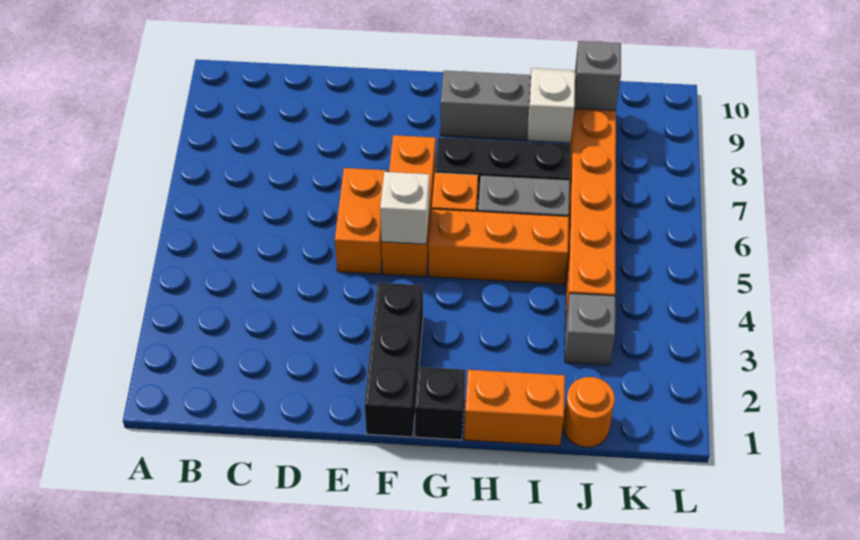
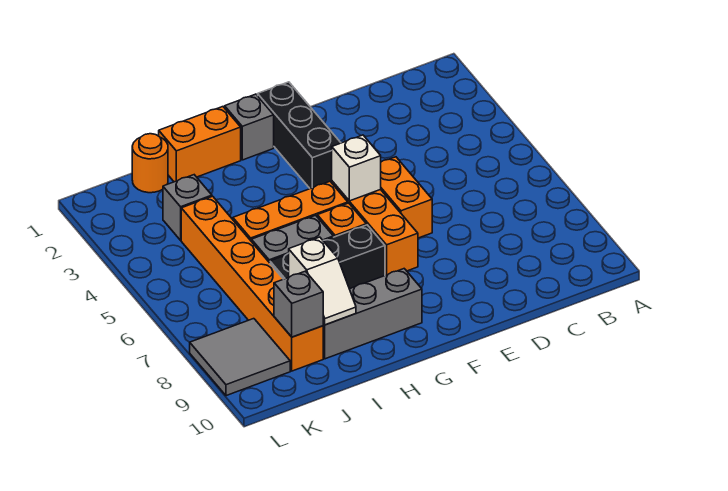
black 1x1 brick [415,367,465,440] -> grey 1x1 brick [225,94,274,160]
none -> grey 2x2 tile [190,319,290,396]

